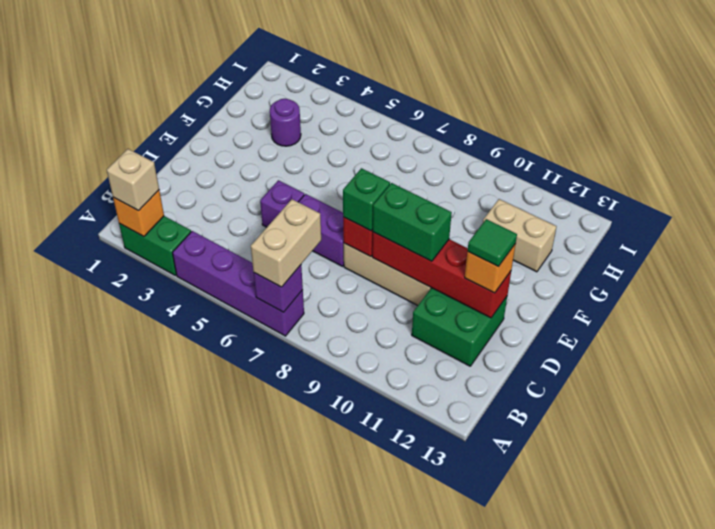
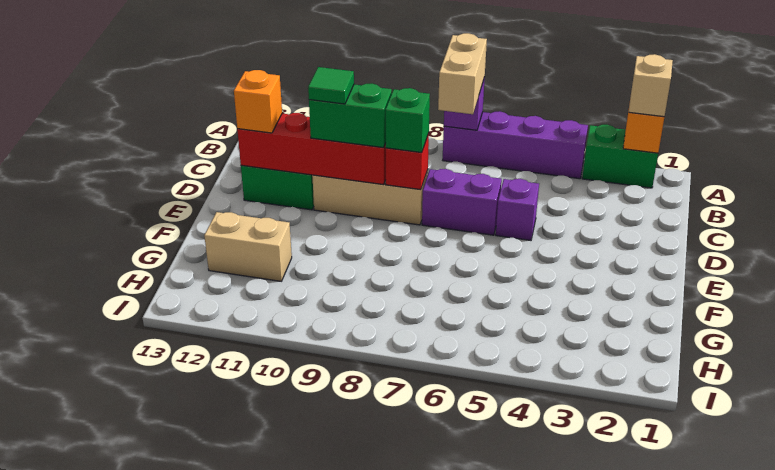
green 1x1 tile [468,219,517,267] -> green 1x1 tile moved to [308,67,354,104]
purple 1x1 round brick [270,99,301,146] -> none

